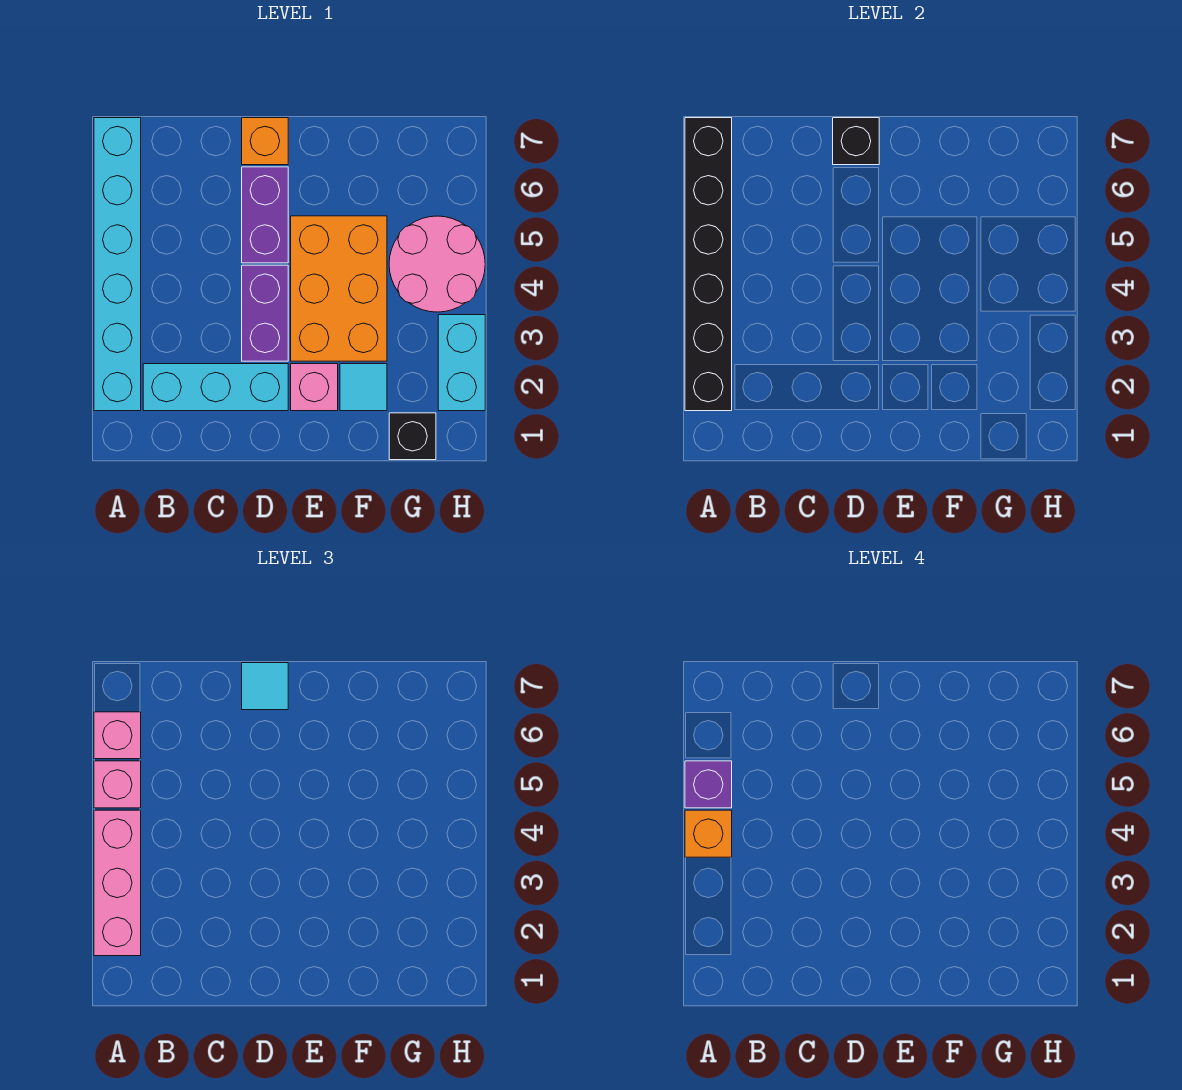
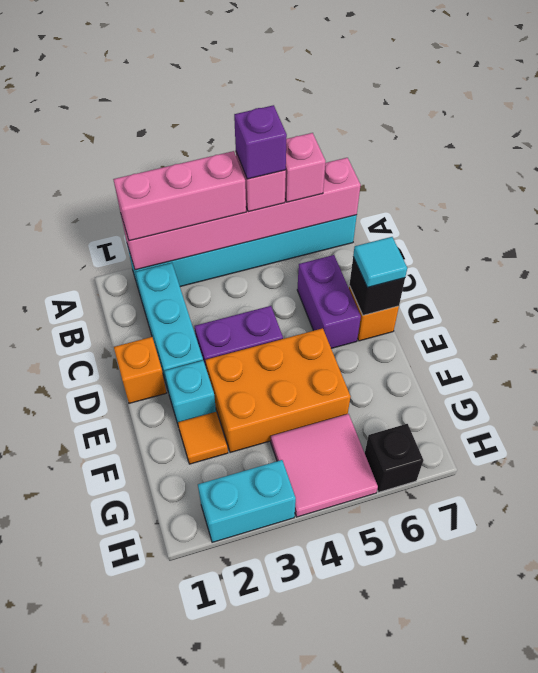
black 1x6 brick [685,118,732,411] -> pink 1x6 brick [121,158,361,270]
orange 1x1 brick [685,810,732,857] -> orange 1x1 brick moved to [114,337,166,403]
purple 1x2 brick [242,167,288,263] -> purple 1x2 brick turned to [297,255,361,348]
pink 1x1 brick [291,364,338,411] -> cyan 1x1 brick [164,361,216,427]
cyan 1x1 tile [340,364,387,411] -> orange 1x1 tile [178,412,228,464]
black 1x1 brick [389,413,436,460] -> black 1x1 brick moved to [365,424,423,492]
pink 2x2 round brick [389,216,485,312] -> pink 2x2 tile [271,414,378,517]

